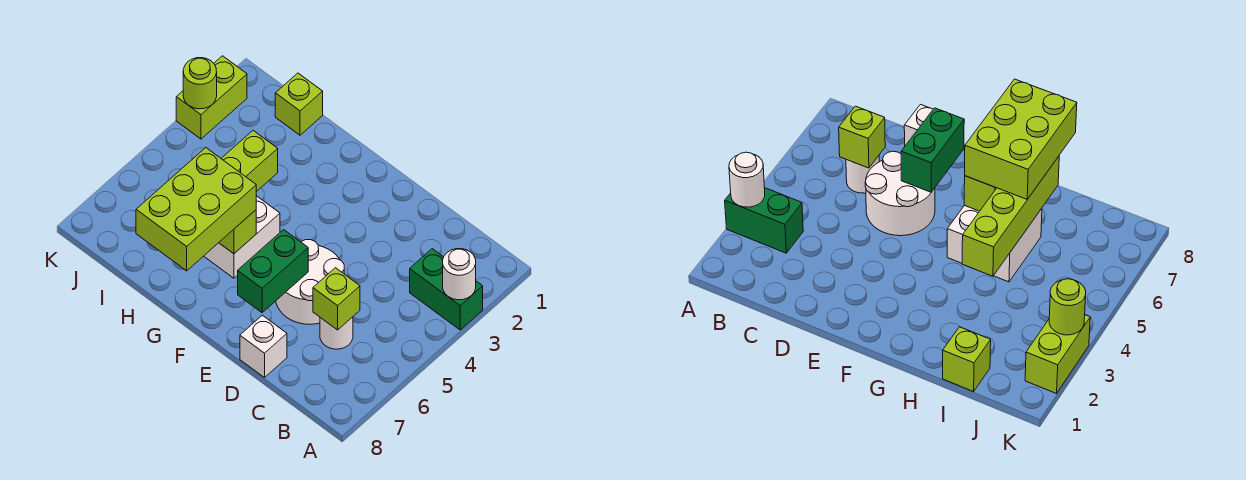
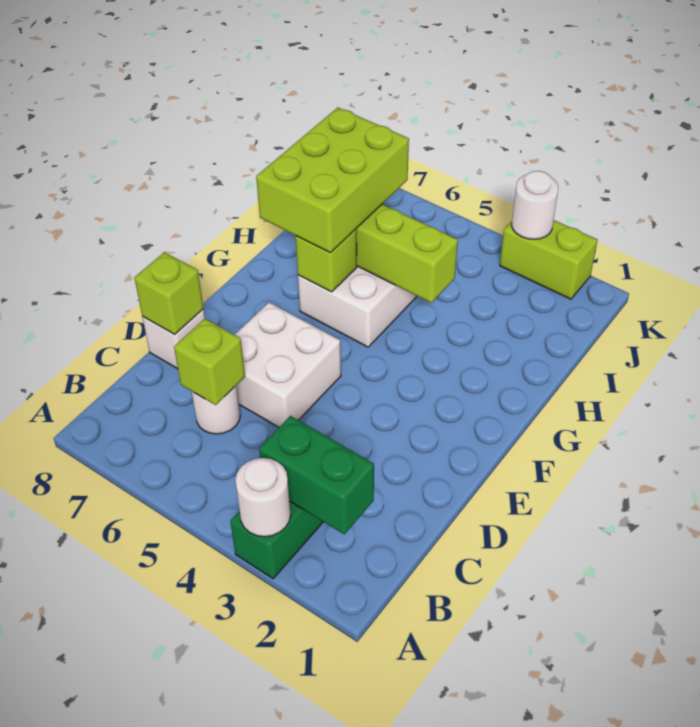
white 2x2 round brick [276,240,344,324] -> white 2x2 brick [235,302,341,427]
green 1x2 brick [238,230,308,313] -> green 1x2 brick moved to [259,416,374,534]
lime 2x3 brick [136,148,256,271] -> lime 2x3 brick turned to [256,108,409,253]
lime 1x1 brick [275,73,323,135] -> lime 1x1 brick moved to [135,252,203,334]
lime 1x1 round brick [183,58,217,109] -> white 1x1 round brick [512,171,558,239]

